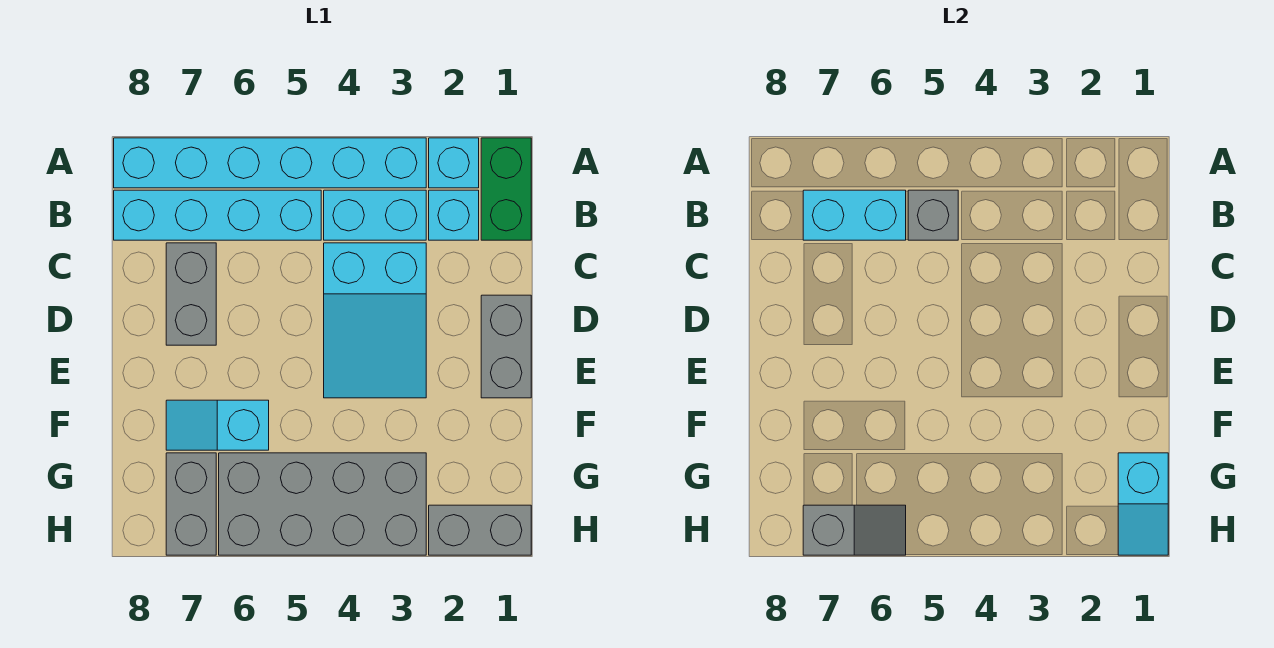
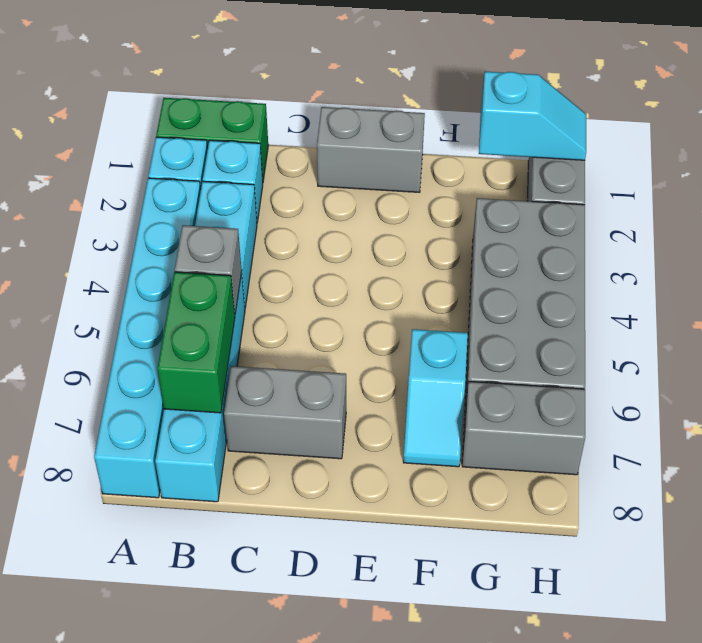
cyan 1x2 brick [803,190,906,240] -> green 1x2 brick [157,272,235,413]
cyan 2x3 slope [324,243,426,398] -> none
grey 1x2 slope [803,505,906,555] -> none

